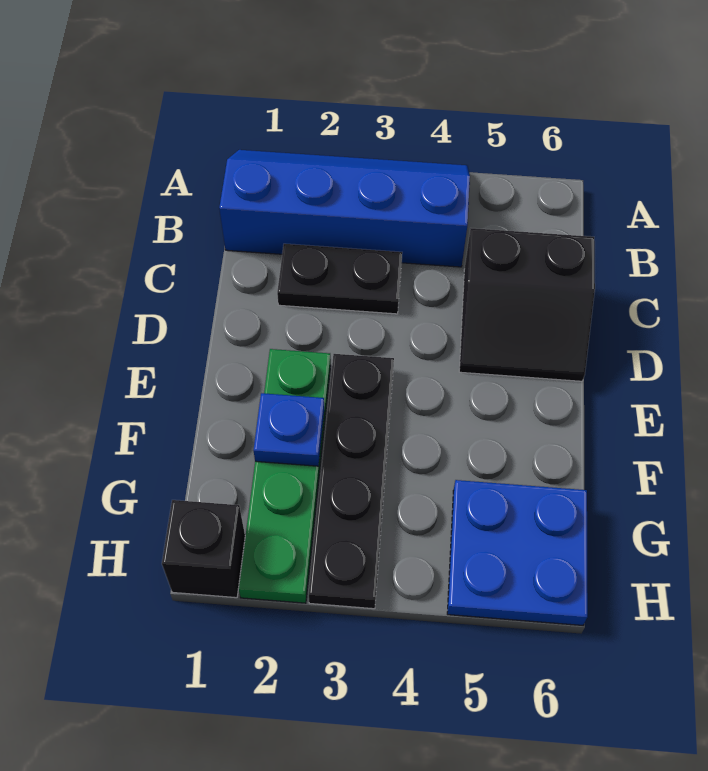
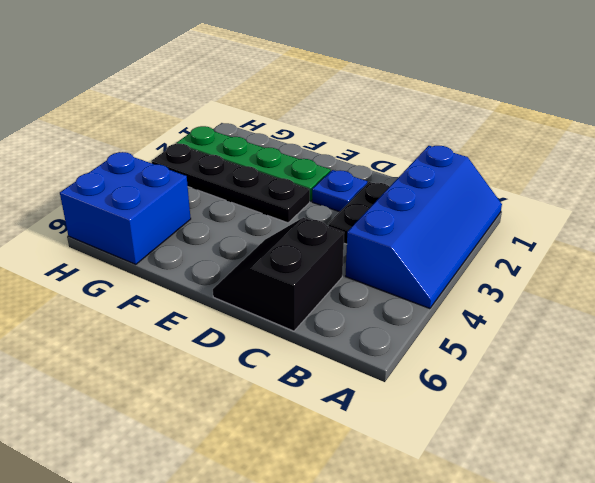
blue 1x1 plate [254,393,324,466] -> blue 1x1 plate moved to [312,170,367,212]
blue 2x2 plate [447,480,588,625] -> blue 2x2 brick [60,152,191,265]
black 1x1 brick [162,500,245,598] -> none

